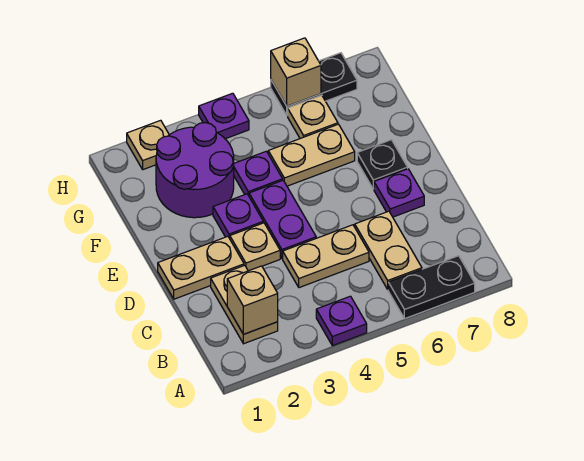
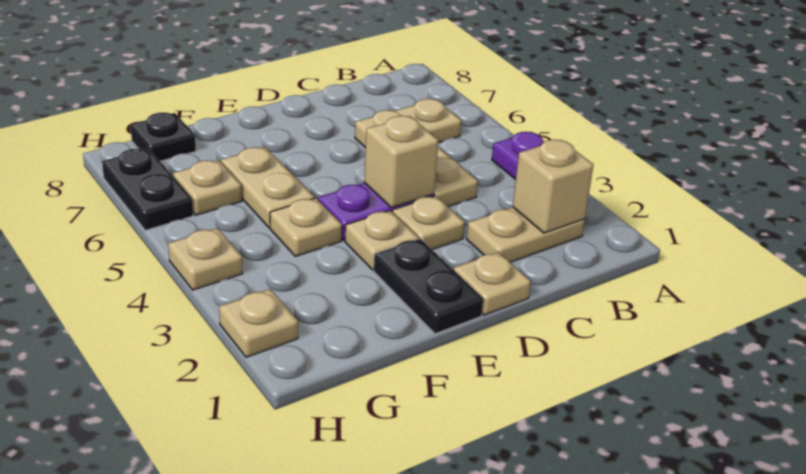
black 1x2 plate [388,256,475,319] -> black 1x2 plate moved to [374,239,483,334]
tan 1x2 plate [158,236,244,299] -> tan 1x1 plate [454,252,531,315]
purple 1x1 plate [374,169,424,217] -> none
purple 1x1 plate [213,194,263,239] -> tan 1x1 plate [345,211,419,270]
black 1x1 plate [357,140,408,189] -> black 1x1 plate moved to [131,112,196,161]
purple 2x2 round brick [156,123,234,218] -> none
purple 1x1 plate [234,151,283,196] -> tan 1x1 plate [270,198,342,256]
purple 1x1 plate [199,93,249,139] -> tan 1x1 plate [168,228,243,290]
tan 1x1 brick [271,38,321,106] -> tan 1x1 brick moved to [364,116,438,208]

